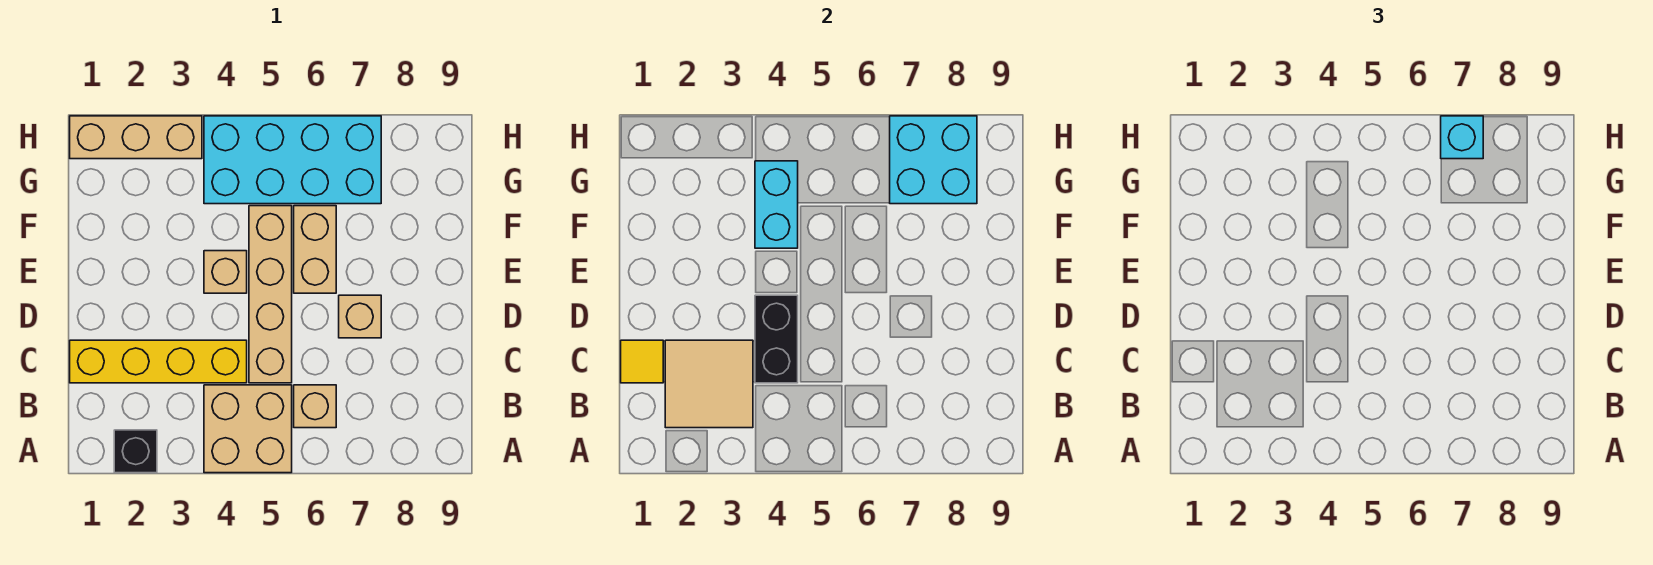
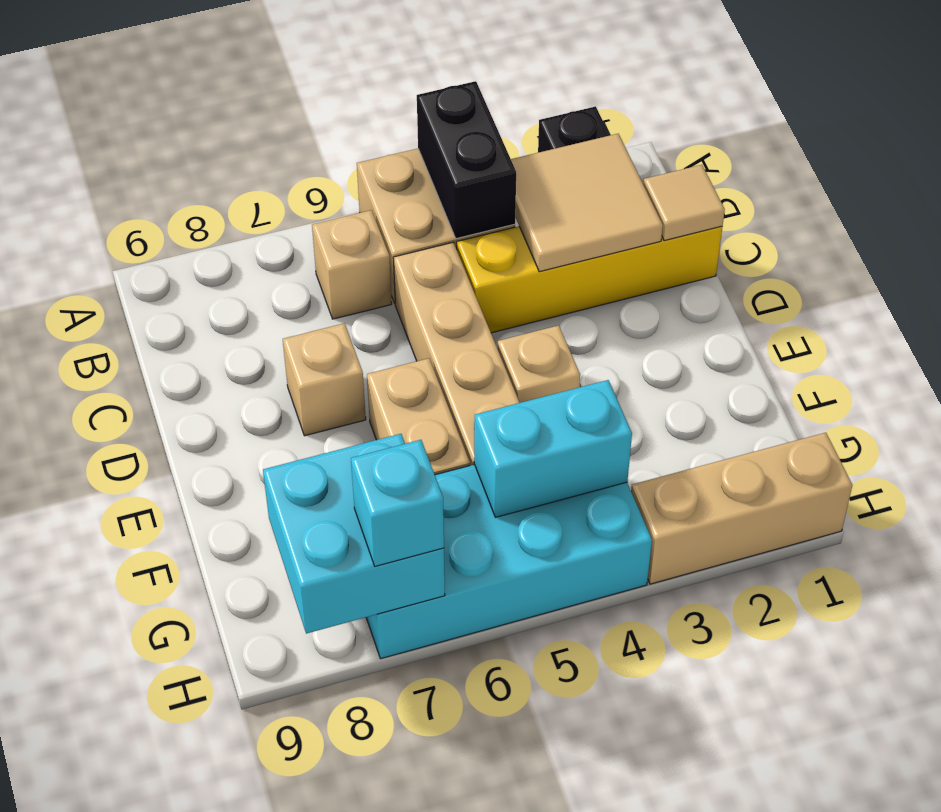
yellow 1x1 tile [621,340,663,383] -> tan 1x1 tile [643,165,725,241]
black 1x2 brick [755,295,798,383] -> black 1x2 brick moved to [417,81,516,239]
cyan 1x2 brick [755,161,798,248] -> cyan 1x2 brick turned to [474,380,632,517]

